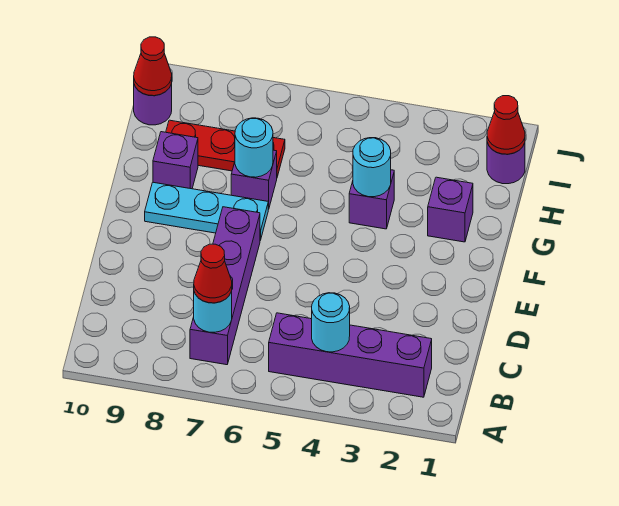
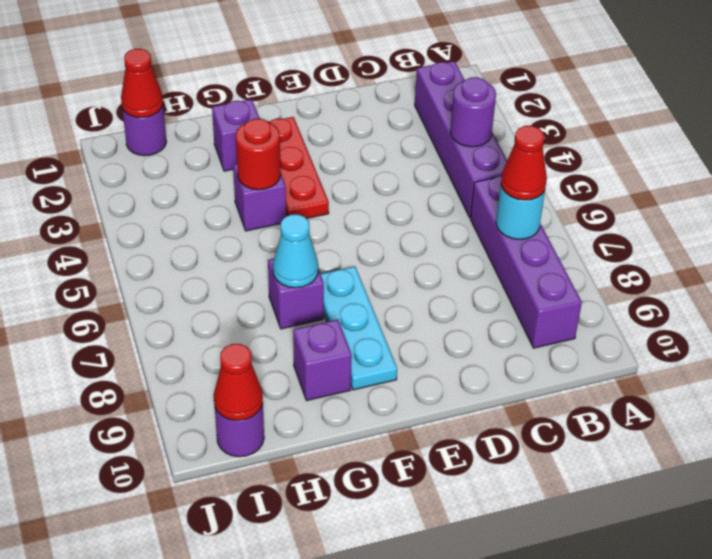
cyan 1x1 round brick [312,293,350,352] -> purple 1x1 round brick [450,77,496,147]
purple 1x4 brick [190,207,260,365] -> purple 1x4 brick turned to [470,176,582,348]
cyan 1x1 round brick [353,138,391,197] -> red 1x1 round brick [236,119,281,190]
cyan 1x1 round brick [235,118,273,177] -> cyan 1x1 cone [273,214,318,288]
red 1x3 plate [166,120,285,177] -> red 1x3 plate moved to [269,117,329,218]

